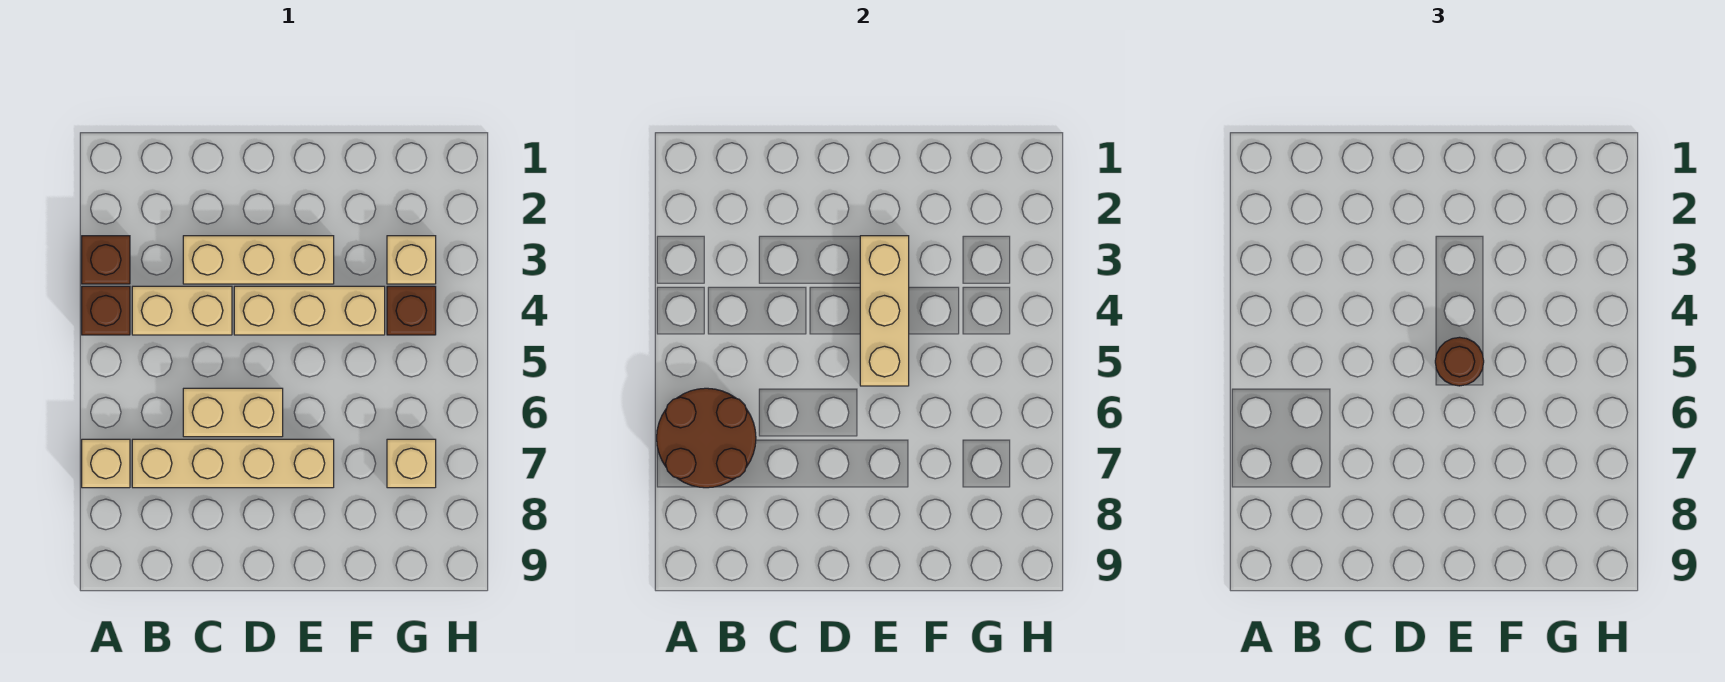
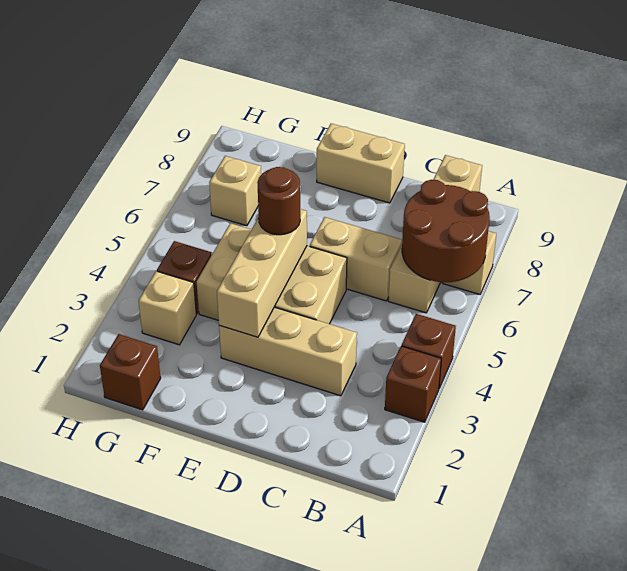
tan 1x2 brick [132,286,232,335] -> tan 1x2 brick moved to [317,124,405,203]
tan 1x4 brick [132,439,334,488] -> tan 1x4 brick turned to [388,155,482,313]
tan 1x3 brick [234,286,385,335] -> tan 2x3 brick [197,223,347,324]
none -> brown 1x1 brick [100,334,161,410]

